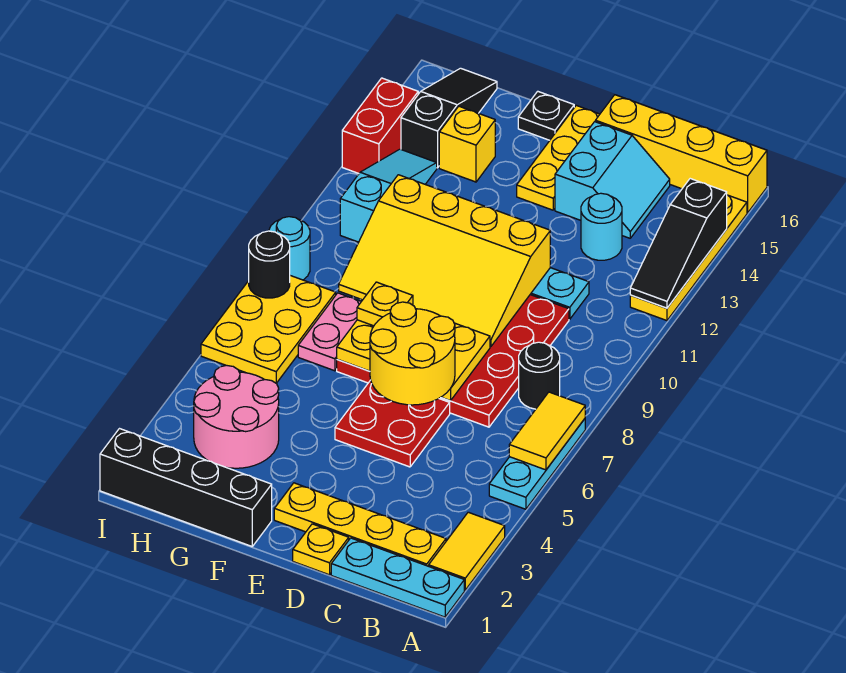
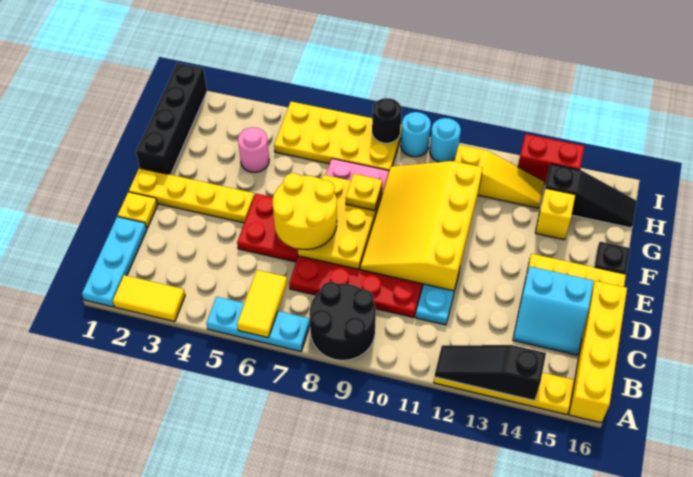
yellow 1x2 tile [509,392,585,470] -> yellow 1x2 tile turned to [237,270,287,337]
yellow 1x4 plate [274,483,446,566] -> yellow 1x4 plate turned to [129,168,255,223]
black 1x1 round brick [519,342,560,409] -> black 2x2 round brick [309,282,376,360]
cyan 1x1 round brick [581,193,622,260] -> cyan 1x1 round brick moved to [430,118,461,162]
pink 2x2 round brick [194,365,279,468] -> pink 1x1 round brick [238,127,269,172]
yellow 2x3 plate [201,276,336,383] -> yellow 2x4 plate [274,102,402,170]
cyan 1x3 slope [340,149,437,242] -> yellow 1x3 slope [454,145,545,208]

